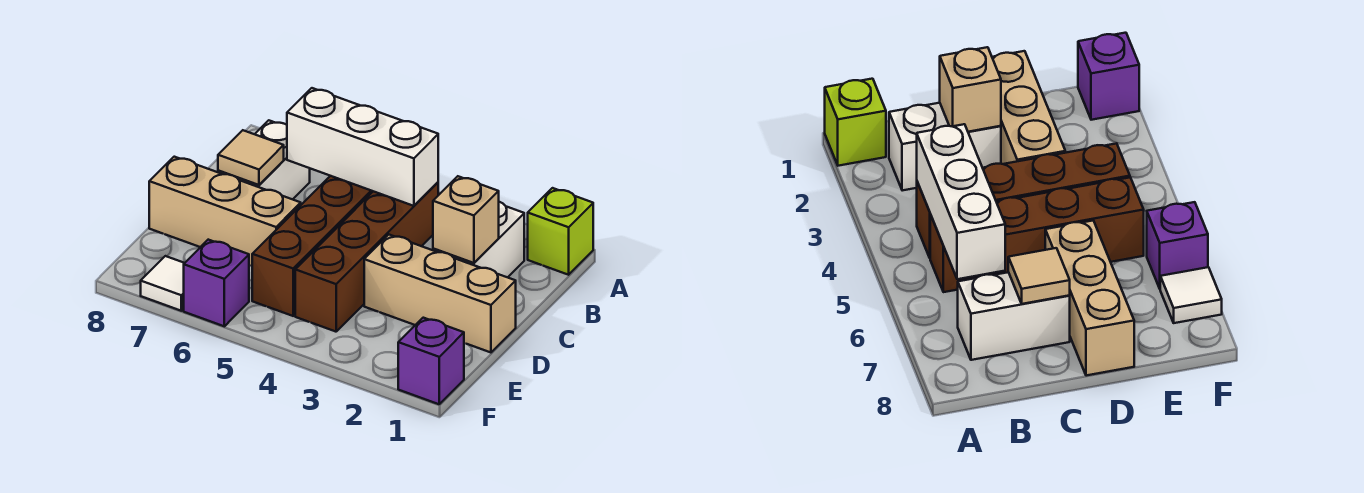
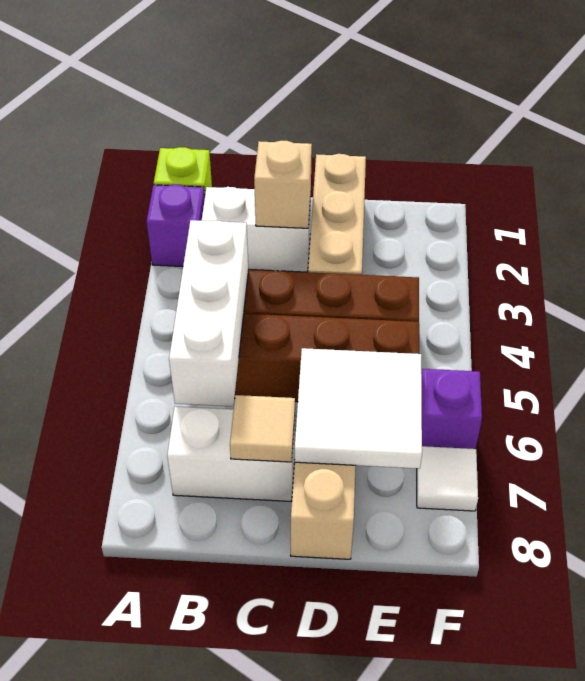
none -> white 2x2 tile [295,348,422,469]
purple 1x1 brick [398,318,464,404] -> purple 1x1 brick moved to [147,185,205,266]

